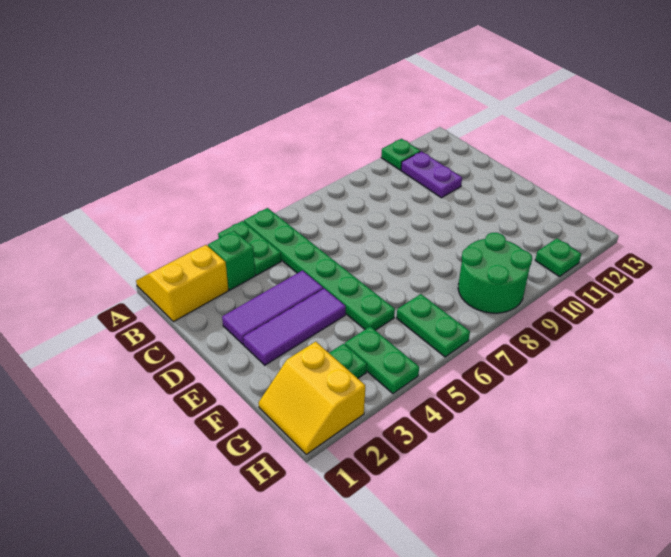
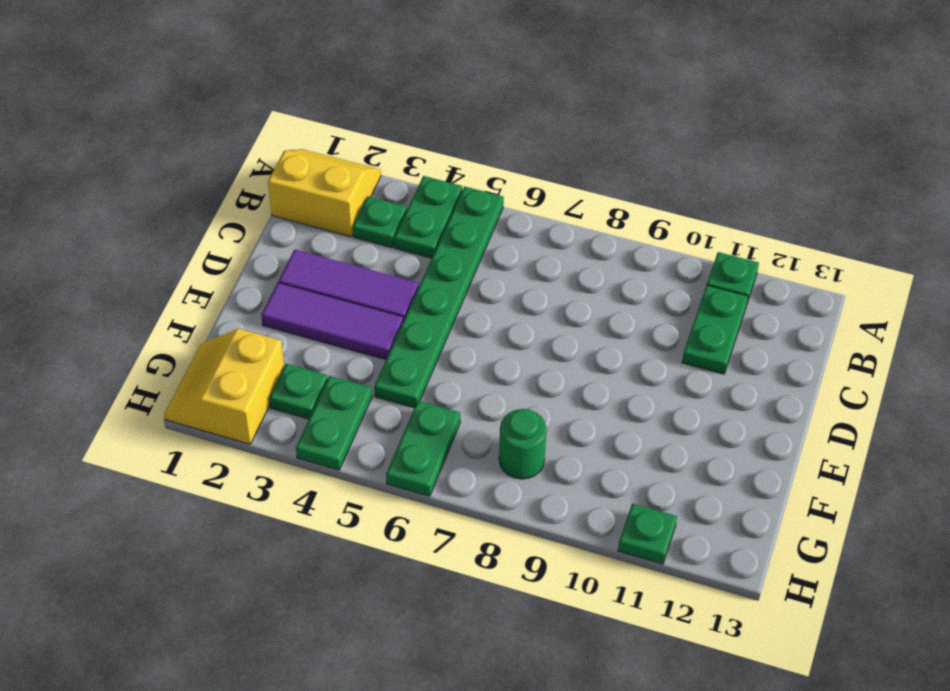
green 1x1 brick [208,231,255,290] -> green 1x1 plate [353,196,407,248]
purple 1x2 plate [401,151,462,198] -> green 1x2 plate [682,285,748,374]
green 2x2 round brick [458,233,532,313] -> green 1x1 round brick [499,409,546,479]

